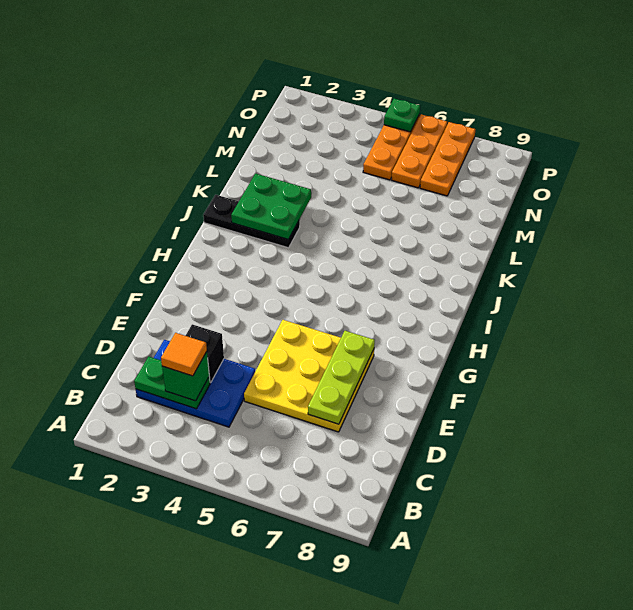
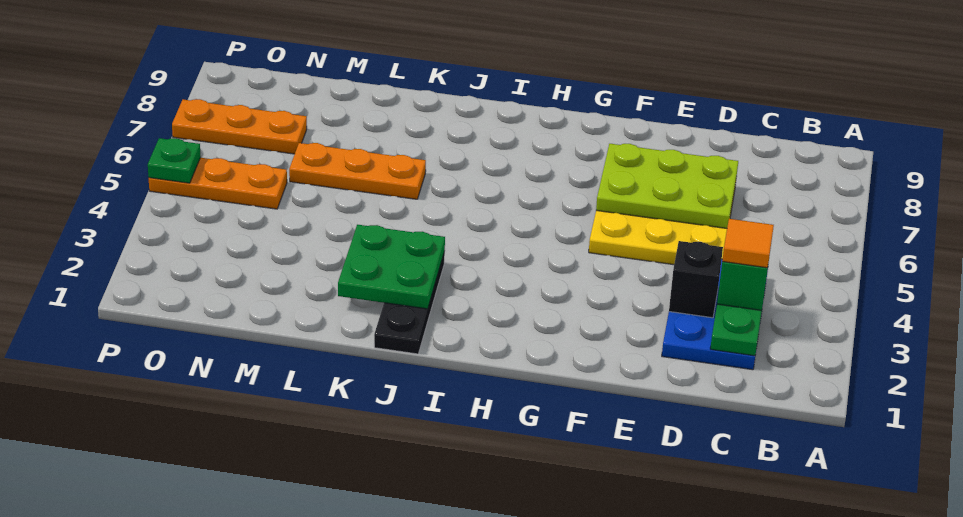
lime 1x3 plate [308,331,375,424] -> lime 2x3 plate [596,144,738,228]
orange 1x3 plate [391,115,447,188] -> orange 1x3 plate moved to [289,143,426,199]

